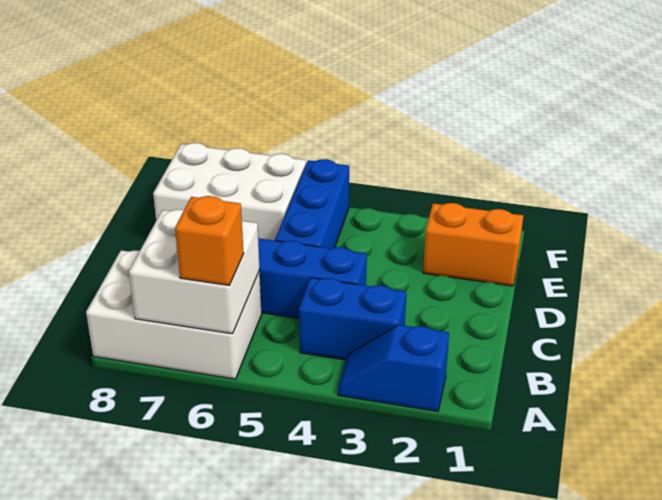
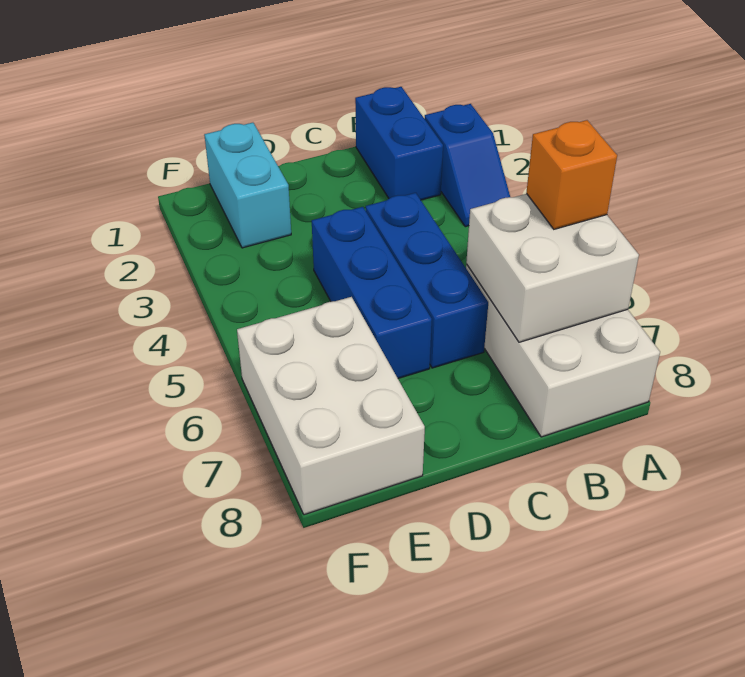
blue 1x2 brick [299,278,406,360] -> blue 1x2 brick moved to [355,87,443,200]
blue 1x3 brick [275,159,349,249] -> blue 1x3 brick turned to [312,207,432,378]
orange 1x2 brick [423,203,523,286] -> cyan 1x2 brick [204,123,291,248]

